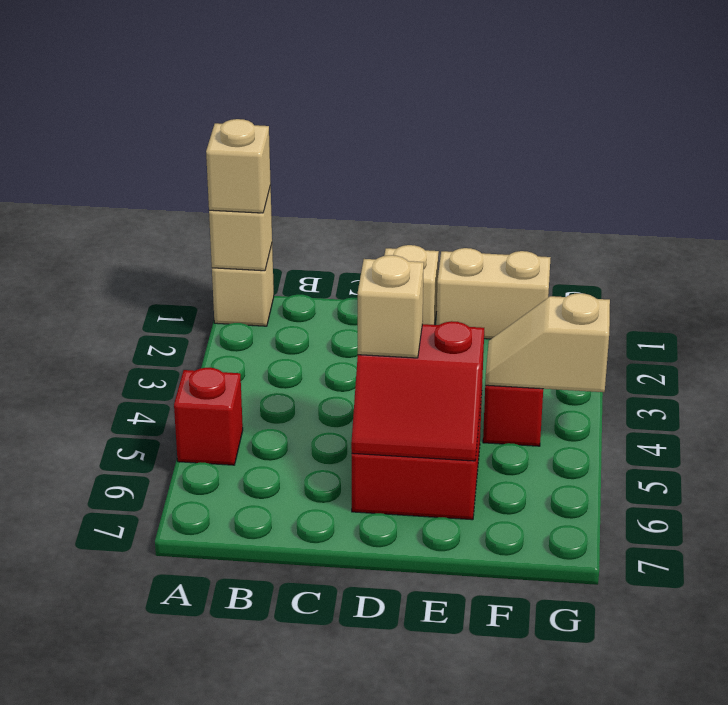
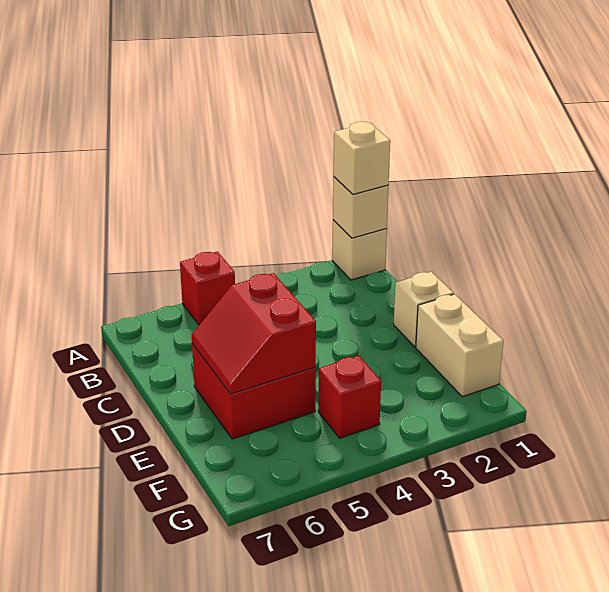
tan 1x1 brick [358,255,424,358] -> none
tan 1x2 slope [485,293,610,392] -> none

